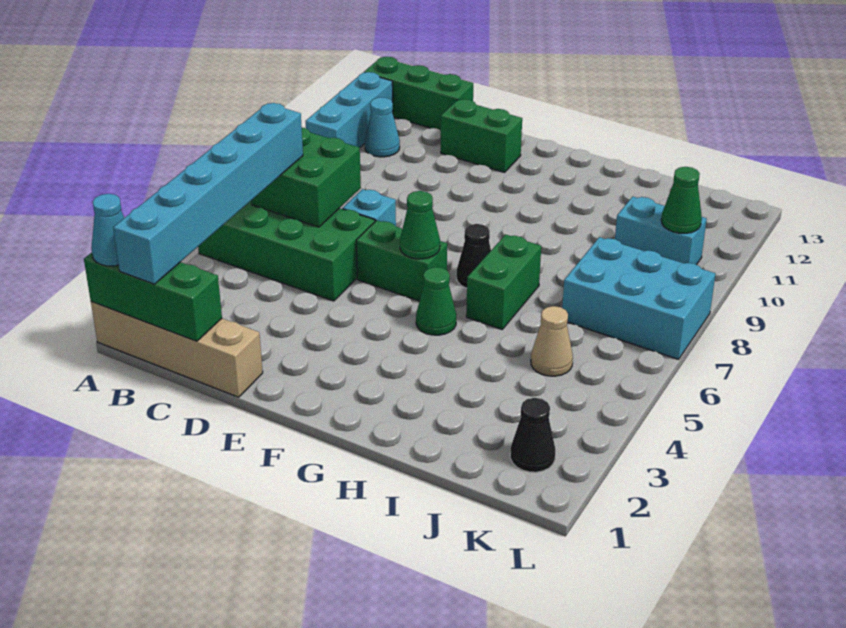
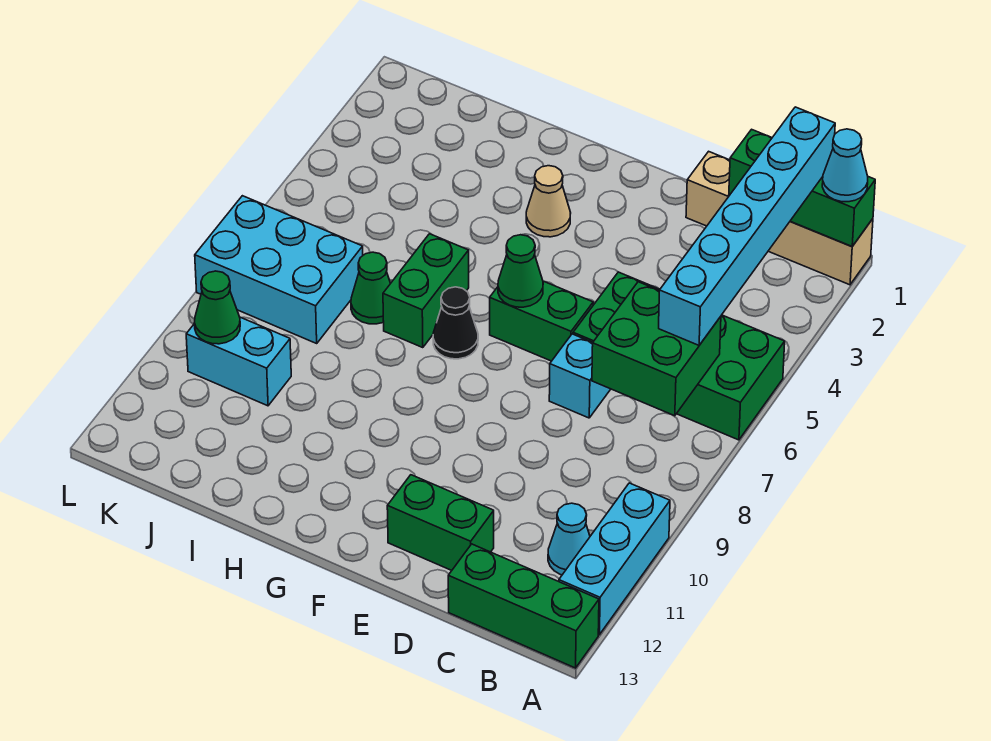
green 1x1 cone [416,267,456,335] -> green 1x1 cone moved to [351,252,391,324]
tan 1x1 cone [531,306,573,376] -> tan 1x1 cone moved to [526,166,571,237]
black 1x1 cone [510,398,555,472] -> none

